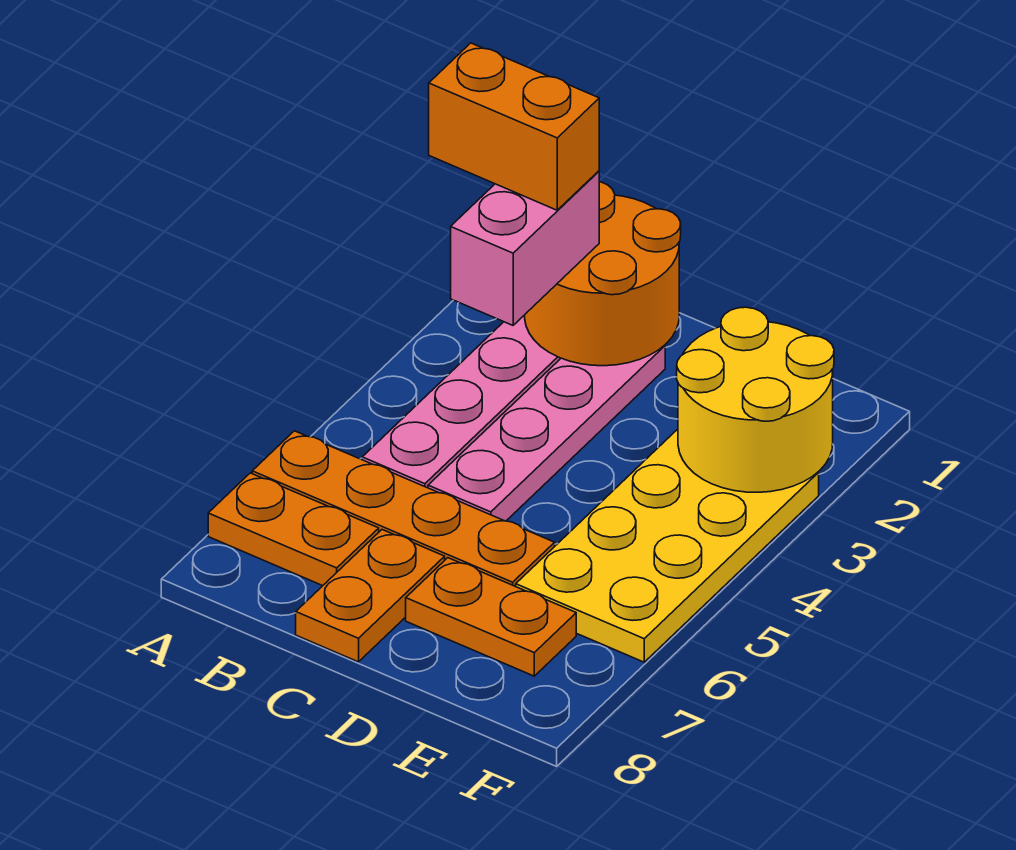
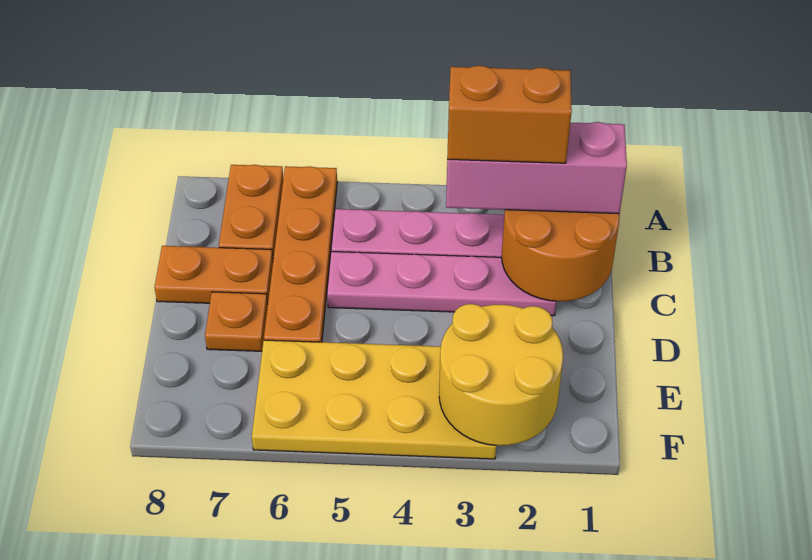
orange 1x2 brick [429,43,599,210] -> orange 1x2 brick turned to [447,66,572,163]
pink 1x2 brick [451,171,599,325] -> pink 1x3 brick [446,122,627,214]
orange 1x2 plate [406,558,576,676] -> orange 1x1 plate [205,292,268,351]

